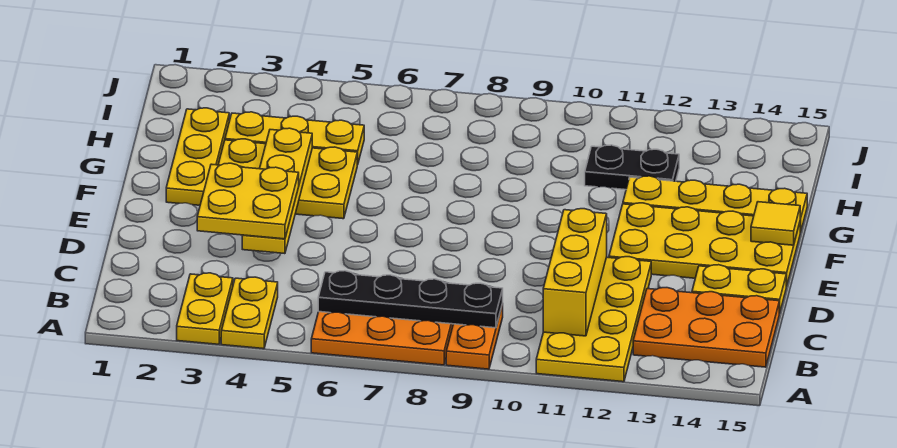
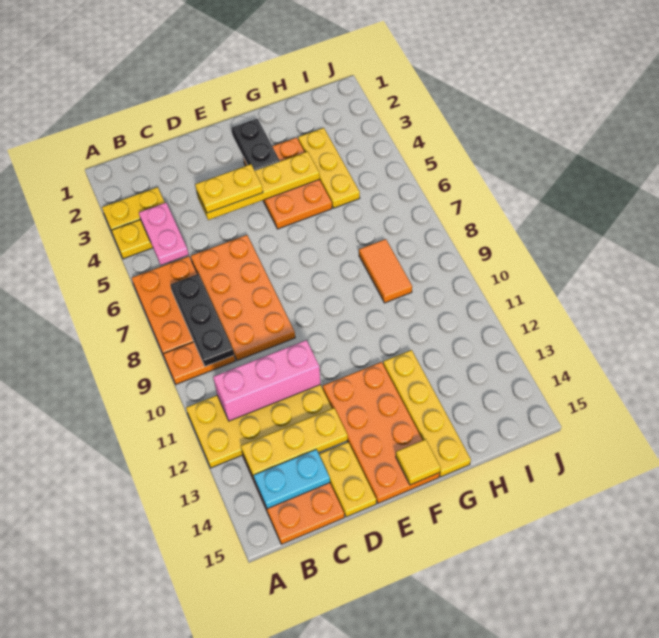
none -> pink 1x2 plate [139,203,189,265]
black 1x4 plate [318,271,503,328] -> black 1x3 plate [170,274,234,366]
yellow 1x3 brick [543,209,607,336] -> pink 1x3 brick [213,340,320,421]
none -> cyan 1x2 plate [254,450,330,509]
none -> orange 2x4 plate [191,235,295,361]
yellow 2x2 plate [197,163,299,239] -> yellow 1x2 plate [195,164,263,213]
yellow 2x4 plate [609,203,800,286] -> orange 2x4 plate [323,362,440,503]
yellow 1x3 plate [166,108,229,205] -> yellow 1x3 plate moved to [241,408,348,478]
yellow 2x3 plate [218,139,357,219] -> orange 2x3 plate [243,137,332,229]
none -> orange 1x2 tile [359,239,412,303]
black 1x2 plate [585,145,679,190] -> black 1x2 plate moved to [232,119,280,170]

